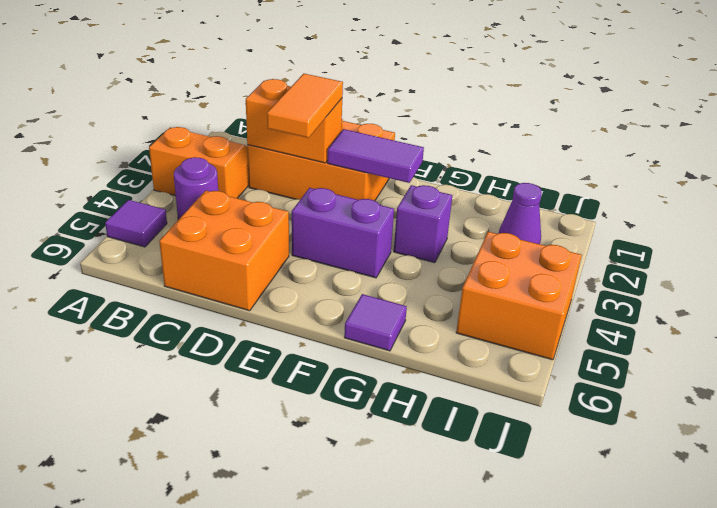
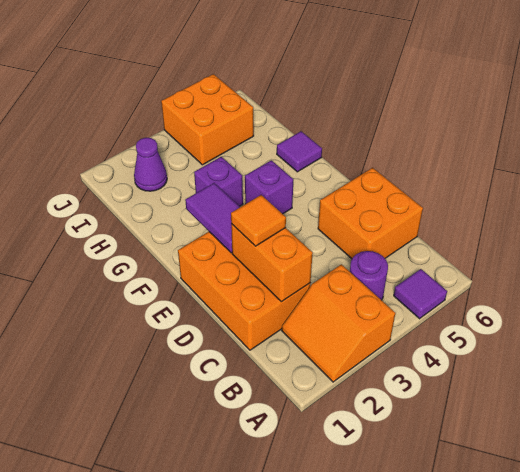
orange 1x2 tile [267,74,343,138] -> orange 1x1 tile [231,195,286,246]
purple 1x2 brick [292,188,394,278] -> purple 1x1 brick [245,160,293,214]

